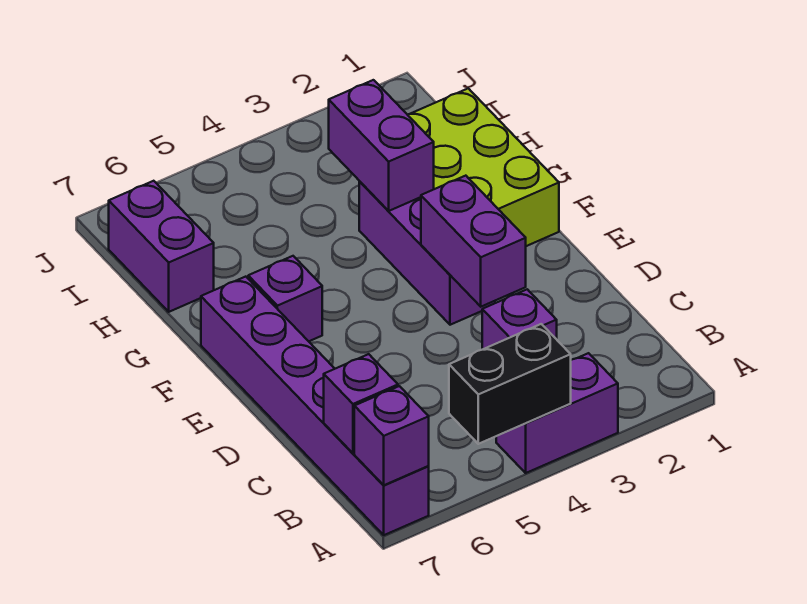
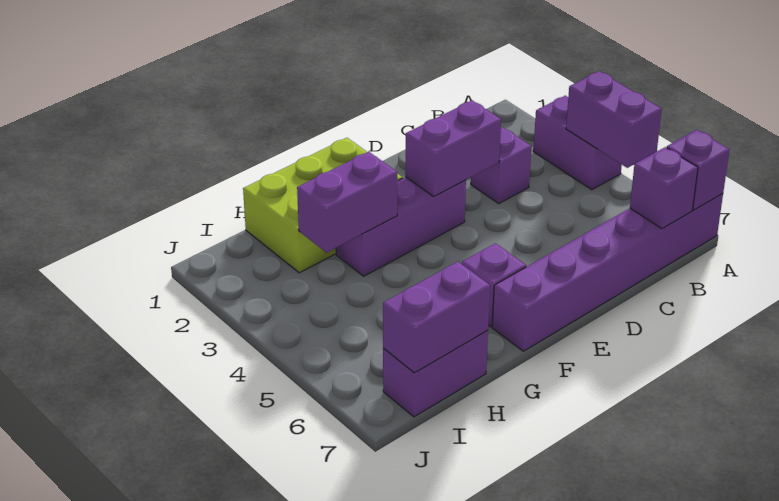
black 1x2 brick [449,324,571,444] -> purple 1x2 brick [566,71,662,168]
none -> purple 1x2 brick [383,262,490,373]

